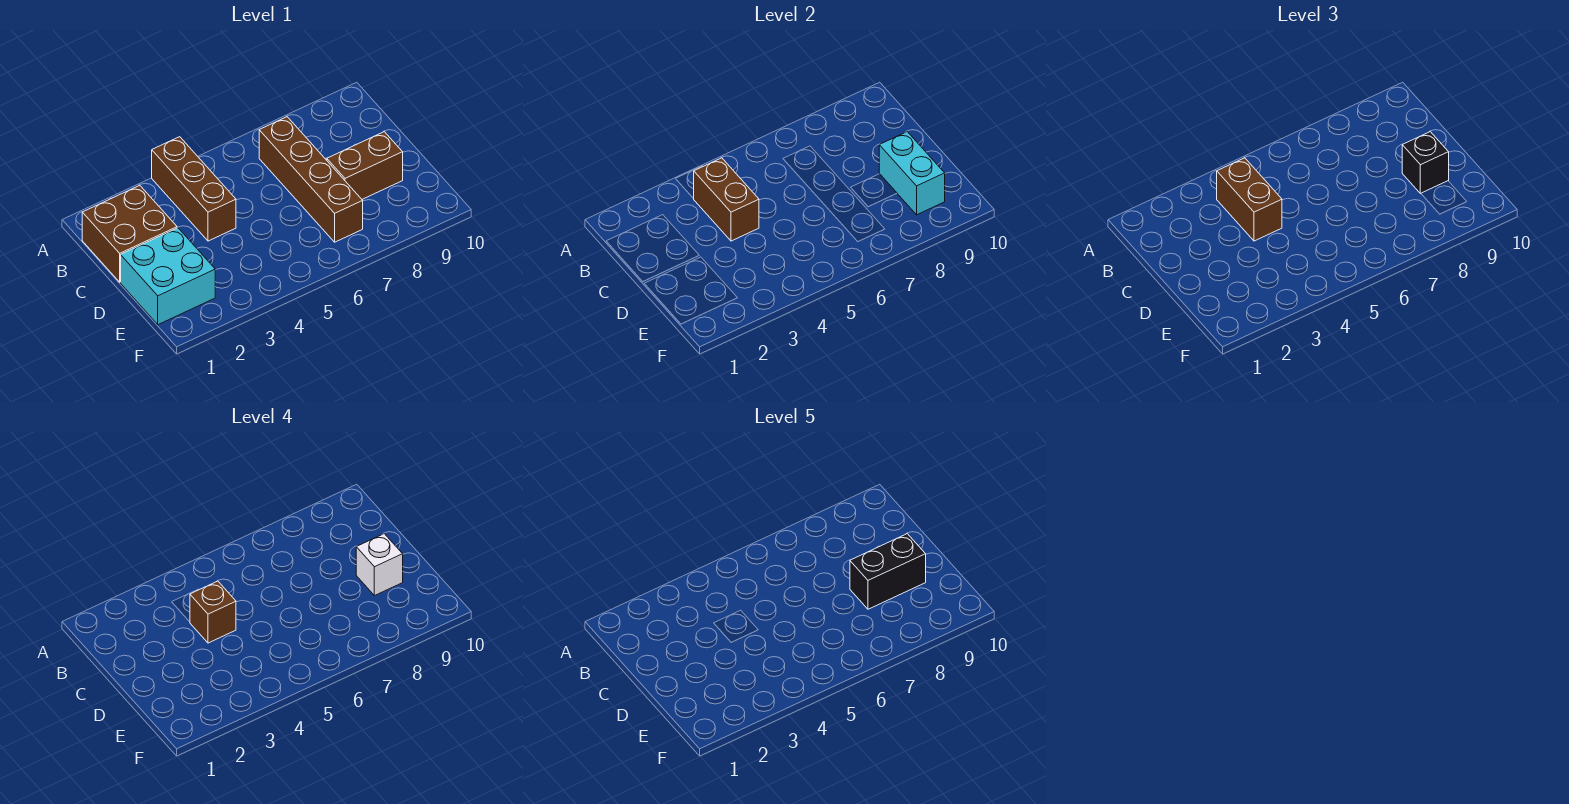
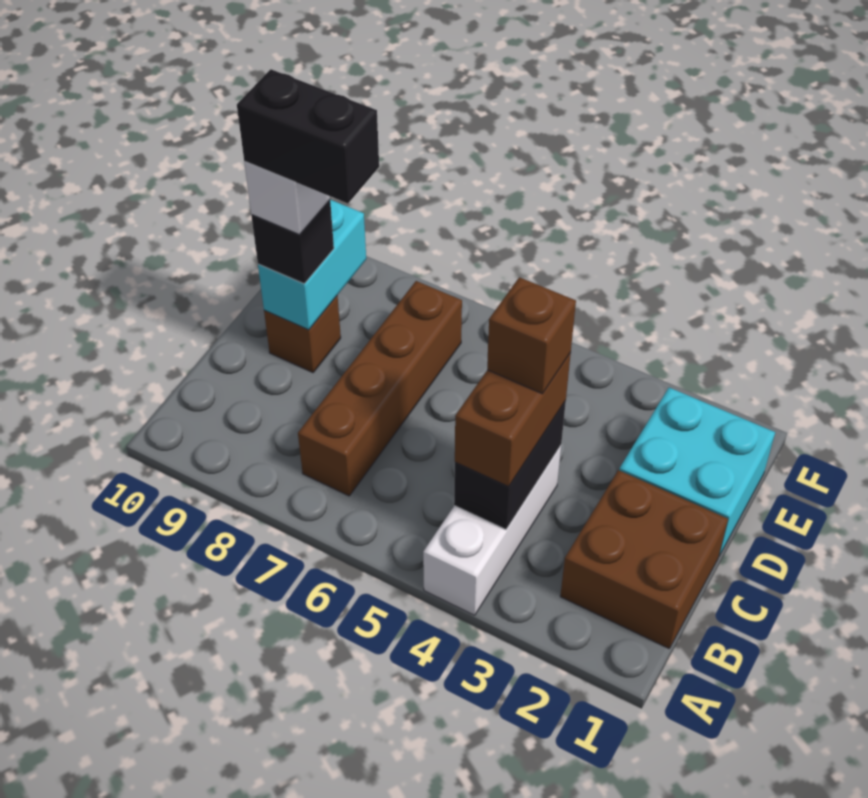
brown 1x3 brick [152,137,236,241] -> white 1x3 brick [423,446,561,615]
brown 1x2 brick [693,158,759,241] -> black 1x2 brick [454,401,566,530]
brown 1x2 brick [327,132,403,199] -> brown 1x1 brick [264,296,341,373]

